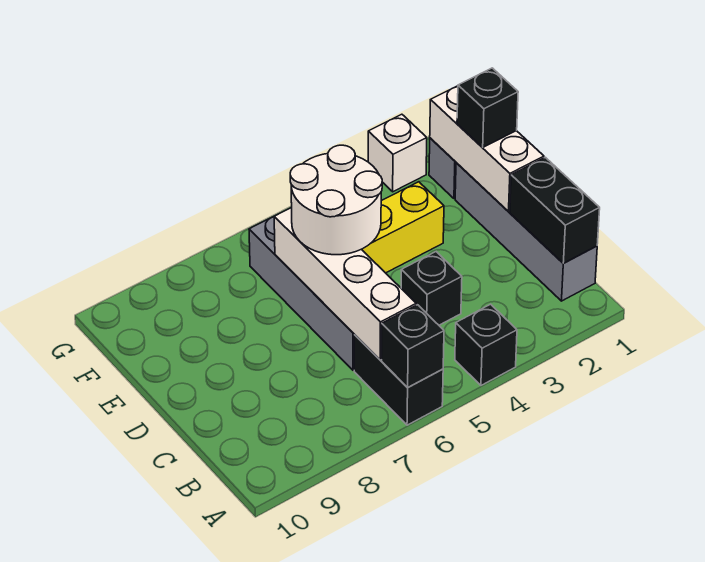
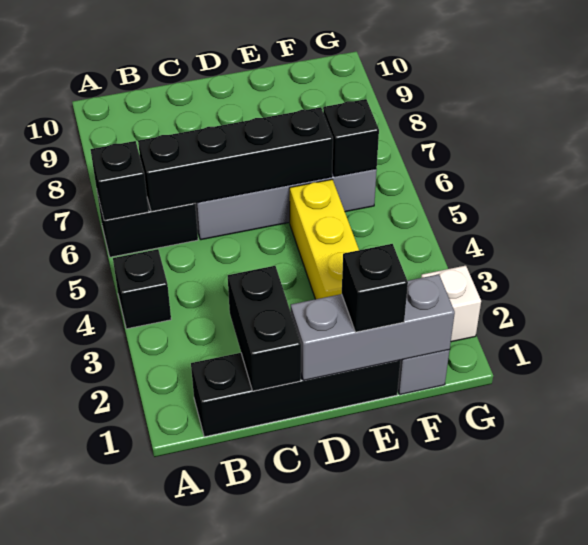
grey 1x4 brick [455,163,597,301] -> black 1x4 brick [191,353,400,437]
black 1x2 brick [510,157,600,263] -> black 1x2 brick turned to [228,266,301,391]
white 1x4 brick [274,208,416,360] -> black 1x4 brick [138,107,333,212]
black 1x1 brick [401,252,462,325] -> black 1x1 brick moved to [323,99,379,177]
white 1x3 brick [430,86,544,212] -> grey 1x3 brick [291,274,455,380]
white 2x2 round brick [290,145,382,255] -> none

